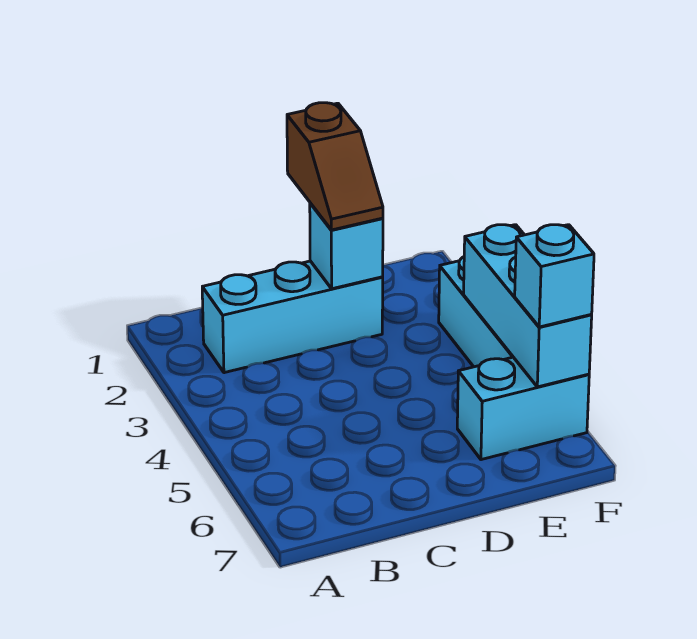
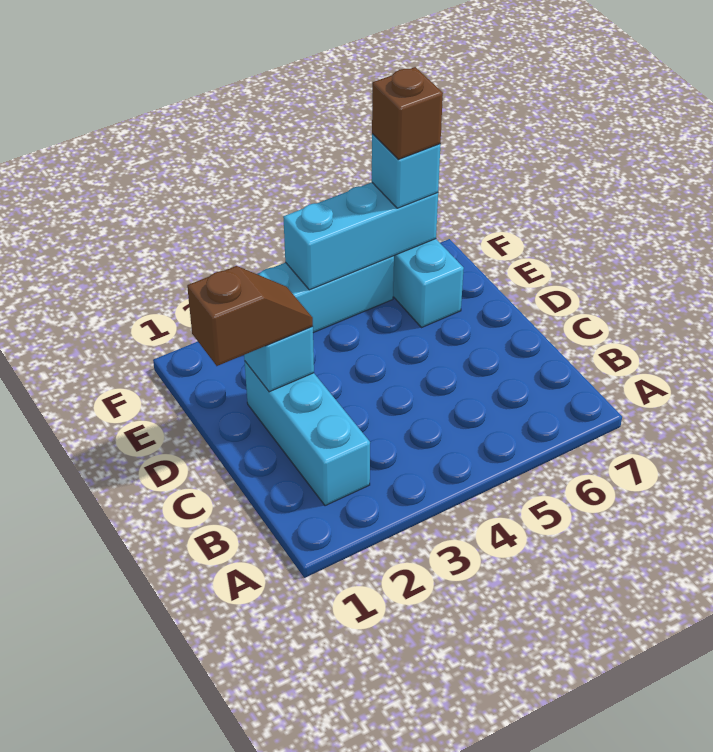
none -> brown 1x1 brick [372,67,443,159]

